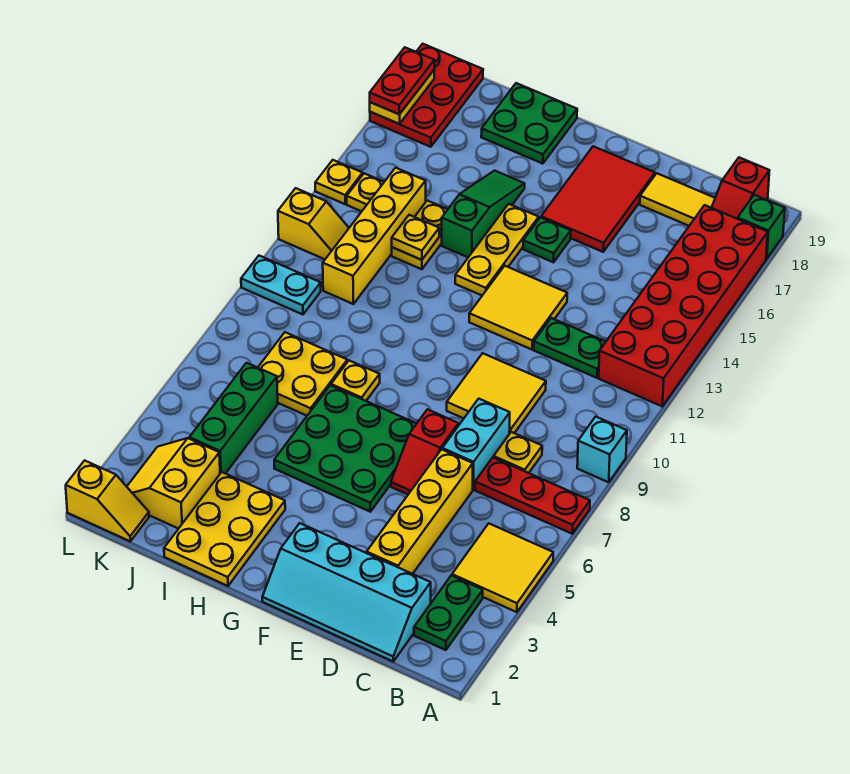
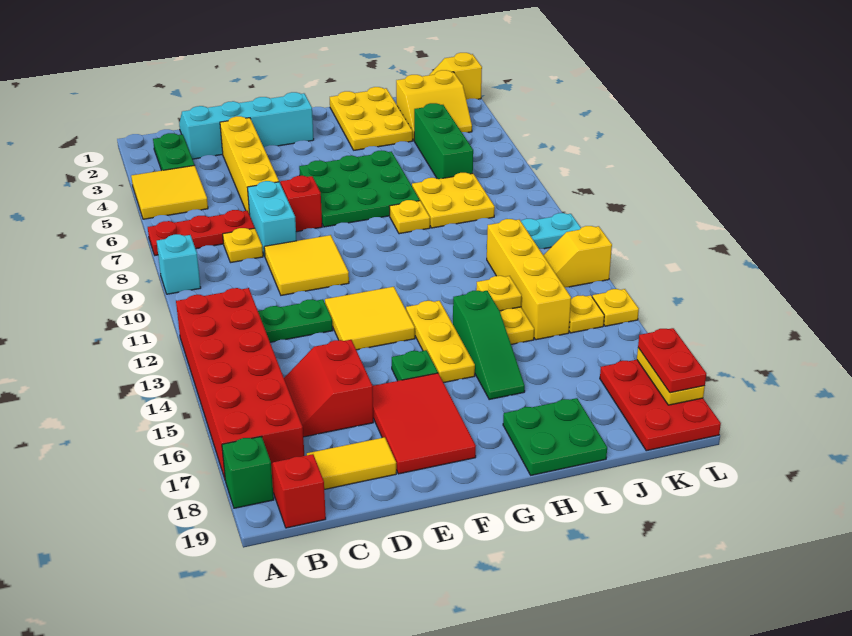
none -> red 2x2 slope [284,340,373,437]
yellow 2x2 slope [127,438,220,529] -> yellow 2x2 slope turned to [396,70,472,140]

